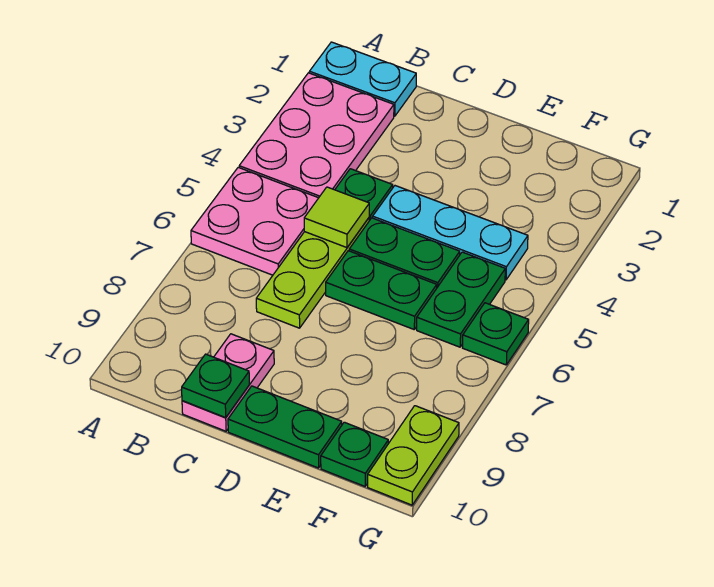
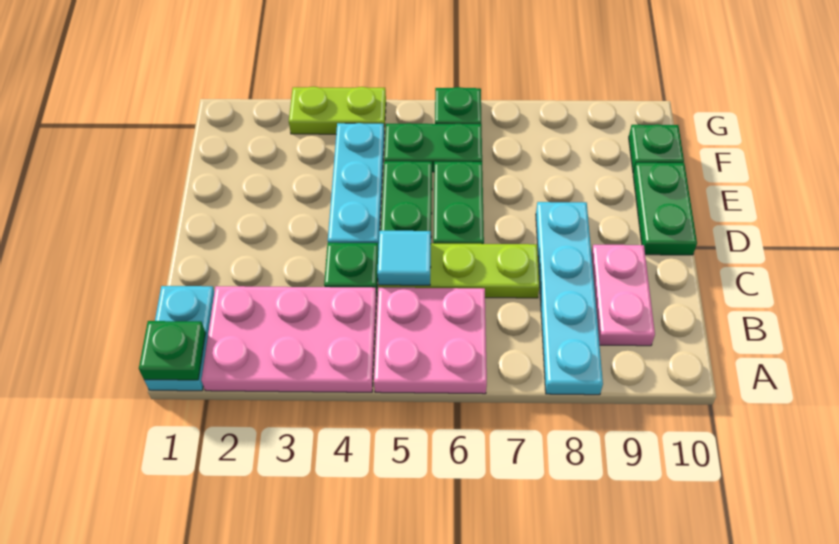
none -> cyan 1x4 plate [536,202,603,395]
lime 1x1 tile [304,187,369,248] -> cyan 1x1 tile [377,231,431,285]
pink 1x2 plate [182,334,274,431] -> pink 1x2 plate turned to [591,245,655,346]
green 1x1 plate [182,354,249,418] -> green 1x1 plate moved to [139,321,206,380]
lime 1x2 plate [368,406,459,505] -> lime 1x2 plate moved to [289,87,386,134]

